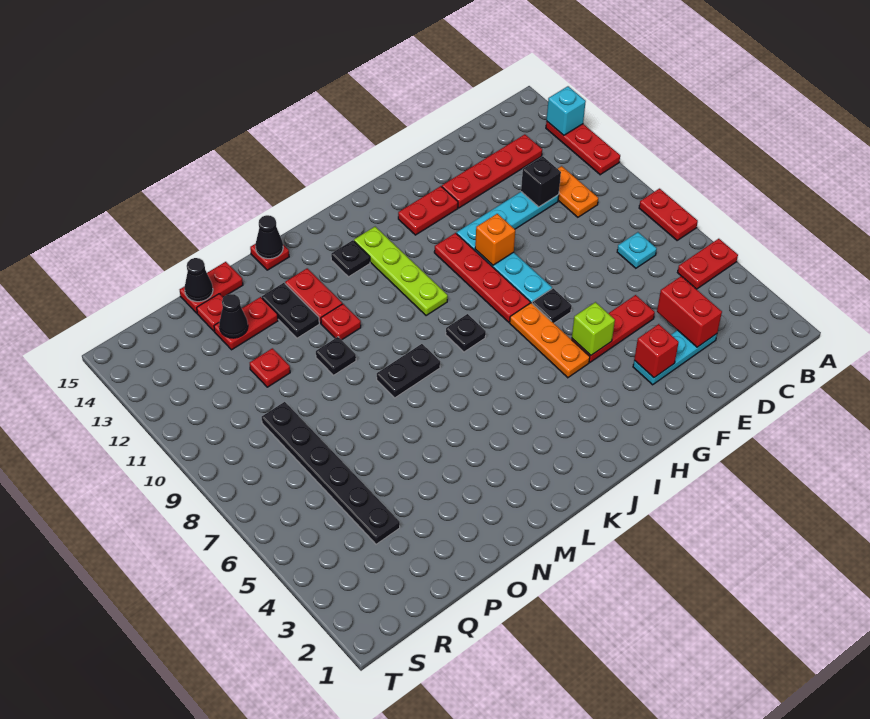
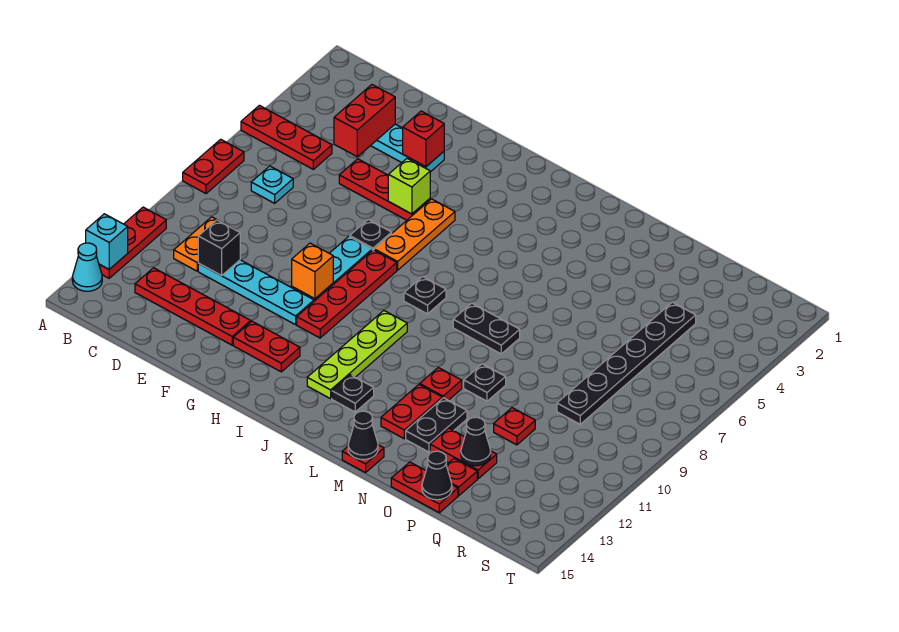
red 1x2 plate [678,239,738,289] -> red 1x3 plate [241,105,332,169]
none -> cyan 1x1 cone [72,243,102,291]

